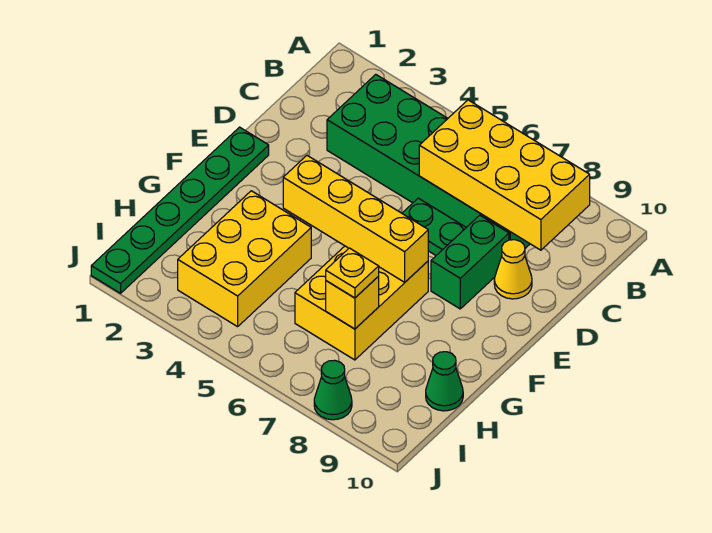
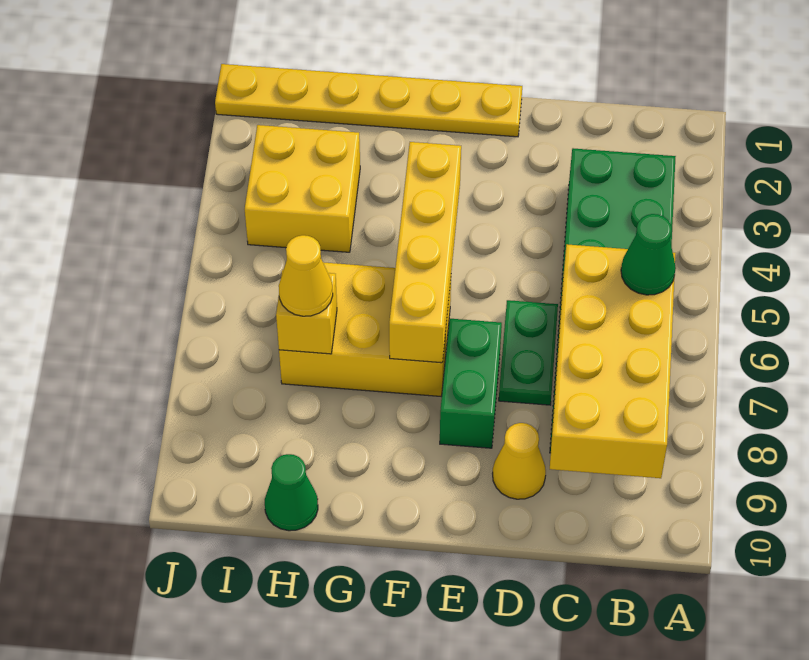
green 1x2 brick [431,215,509,309] -> green 1x2 brick turned to [440,318,502,448]
green 1x6 plate [91,127,269,293] -> yellow 1x6 plate [215,64,522,137]
yellow 2x3 brick [178,191,311,327] -> yellow 2x2 brick [245,125,360,252]
yellow 1x1 plate [326,248,379,298] -> yellow 1x1 cone [279,235,333,316]
green 1x1 cone [314,360,352,420] -> green 1x1 cone moved to [621,214,676,295]

